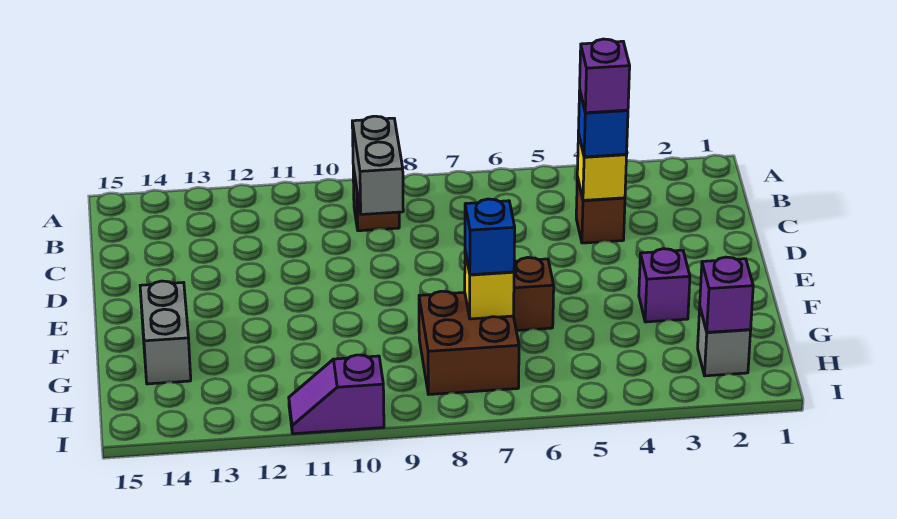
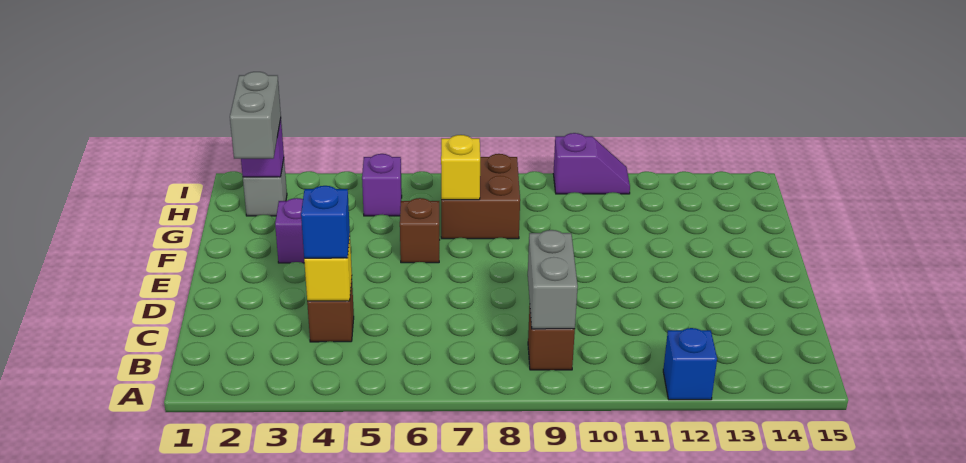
purple 1x1 brick [580,39,630,113] -> purple 1x1 brick moved to [362,154,402,216]
grey 1x2 brick [140,281,191,384] -> grey 1x2 brick moved to [230,72,281,159]
blue 1x1 brick [465,199,515,275] -> blue 1x1 brick moved to [663,328,717,400]

